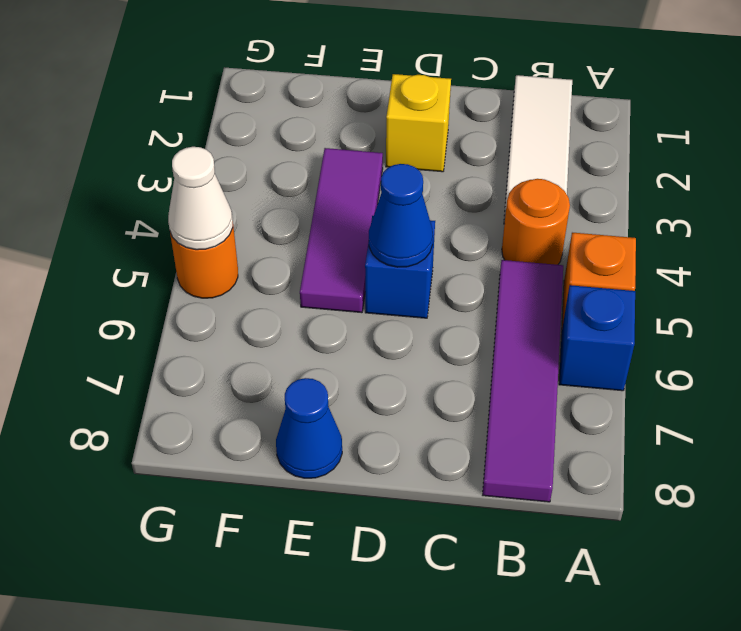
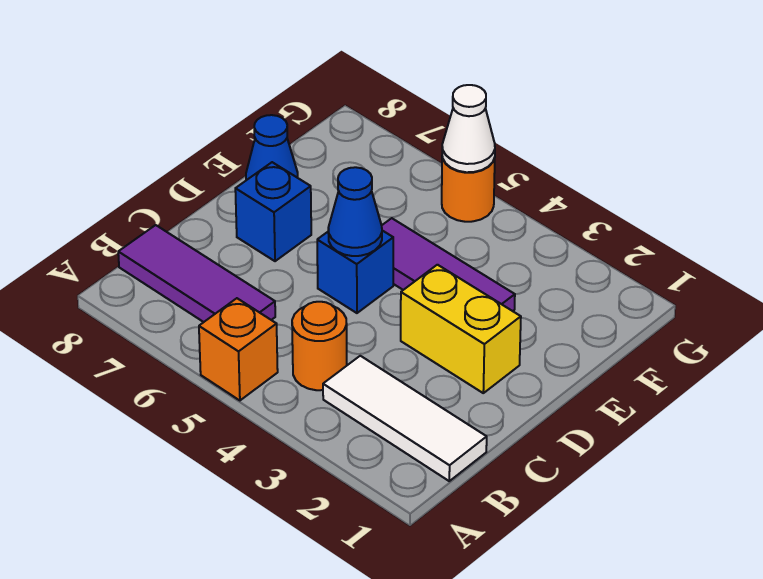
blue 1x1 brick [559,285,635,391] -> blue 1x1 brick moved to [235,162,311,261]
purple 1x4 tile [483,260,563,502] -> purple 1x3 tile [118,225,275,322]
yellow 1x1 brick [386,74,451,172] -> yellow 1x2 brick [401,265,521,393]

